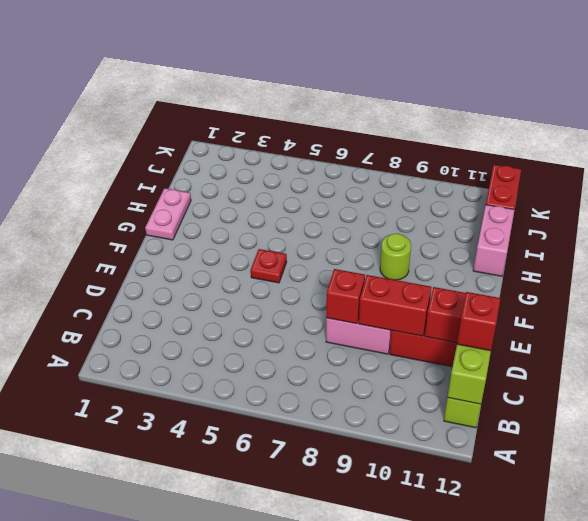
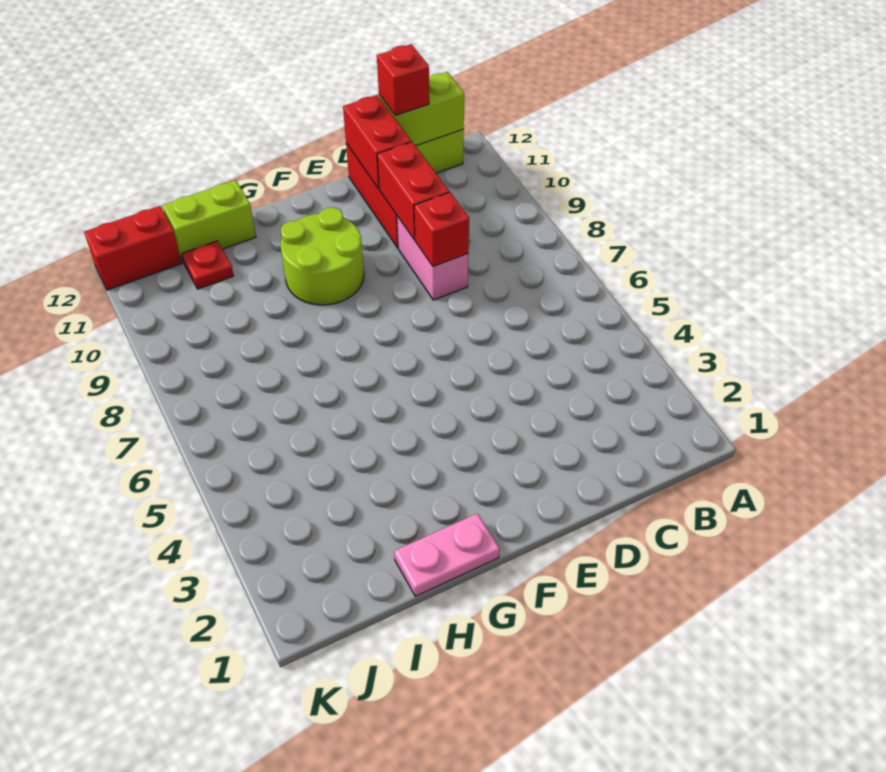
red 1x1 plate [251,249,287,283] -> red 1x1 plate moved to [182,241,234,289]
lime 1x1 round brick [380,233,411,280] -> lime 2x2 round brick [281,207,364,305]
pink 1x2 brick [473,205,514,276] -> lime 1x2 brick [162,180,256,262]

